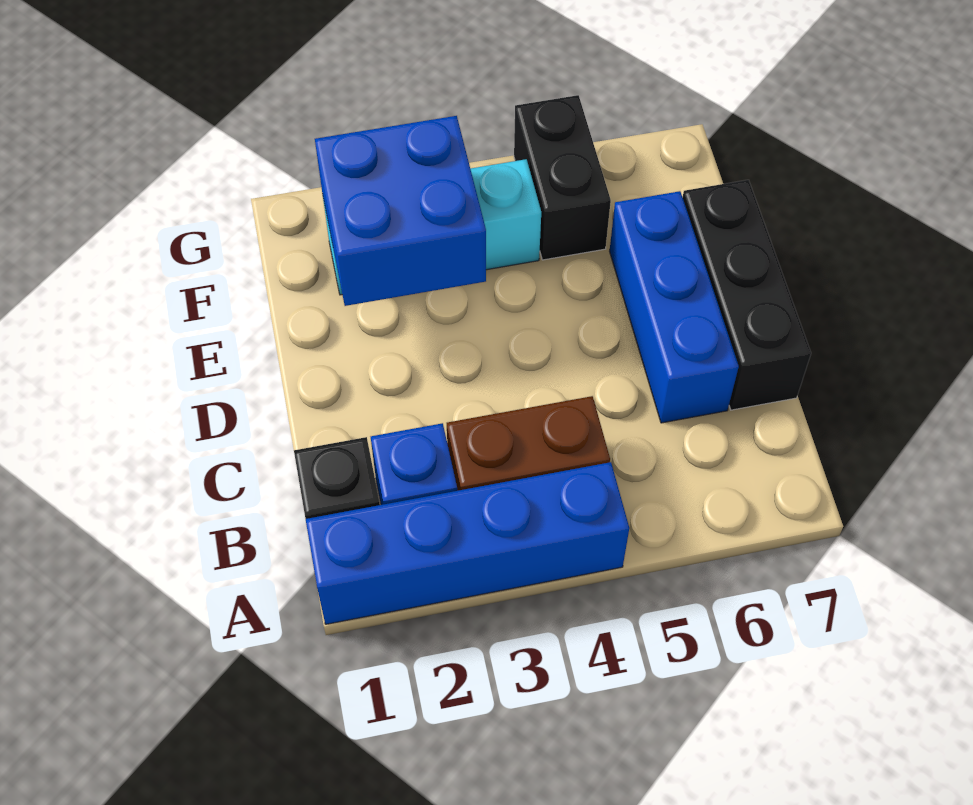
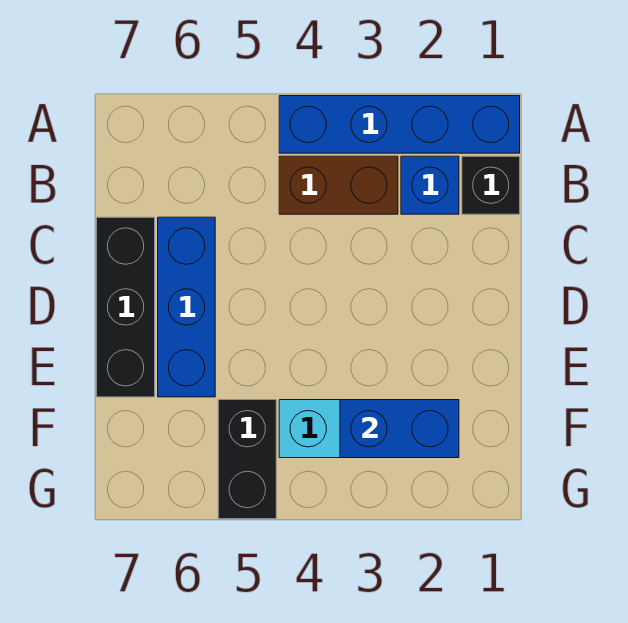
blue 2x2 brick [315,116,486,306] -> blue 1x2 brick [340,400,459,458]

